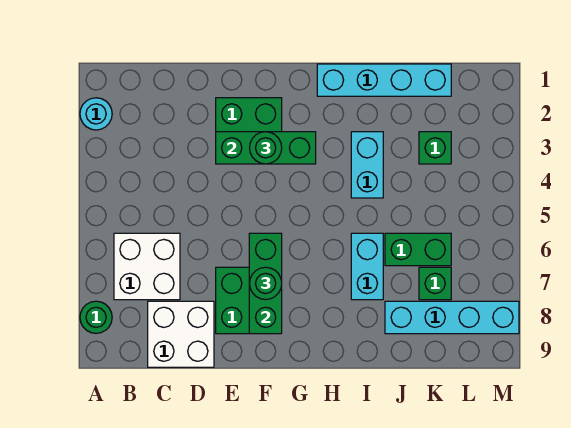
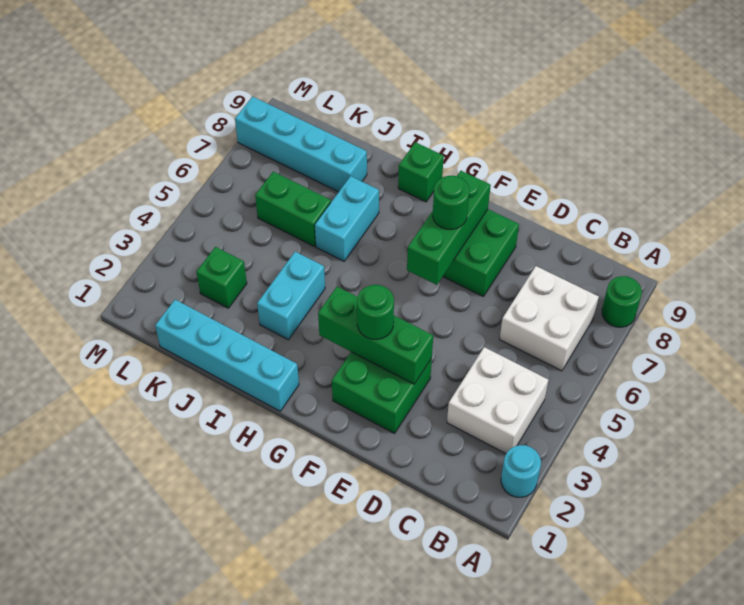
white 2x2 brick [148,301,214,367] -> white 2x2 brick moved to [447,347,549,454]
green 1x1 brick [419,267,451,300] -> green 1x1 brick moved to [398,142,444,202]

